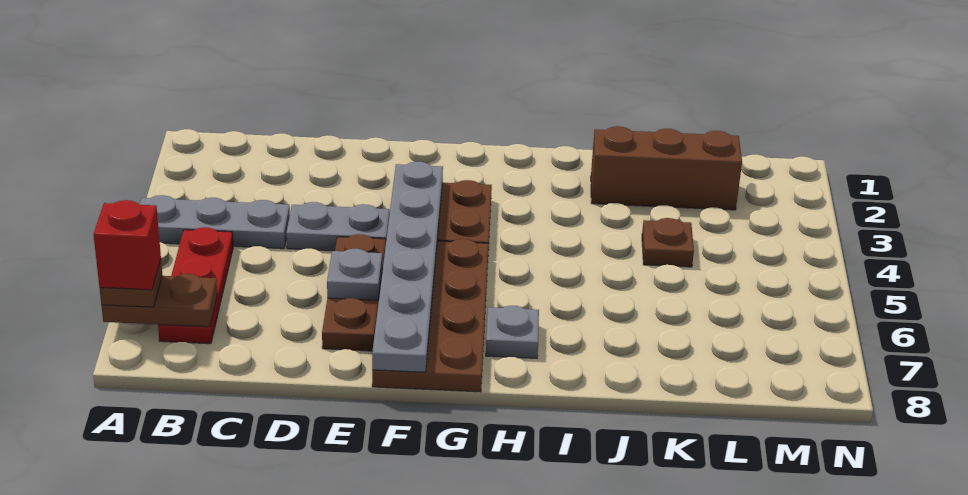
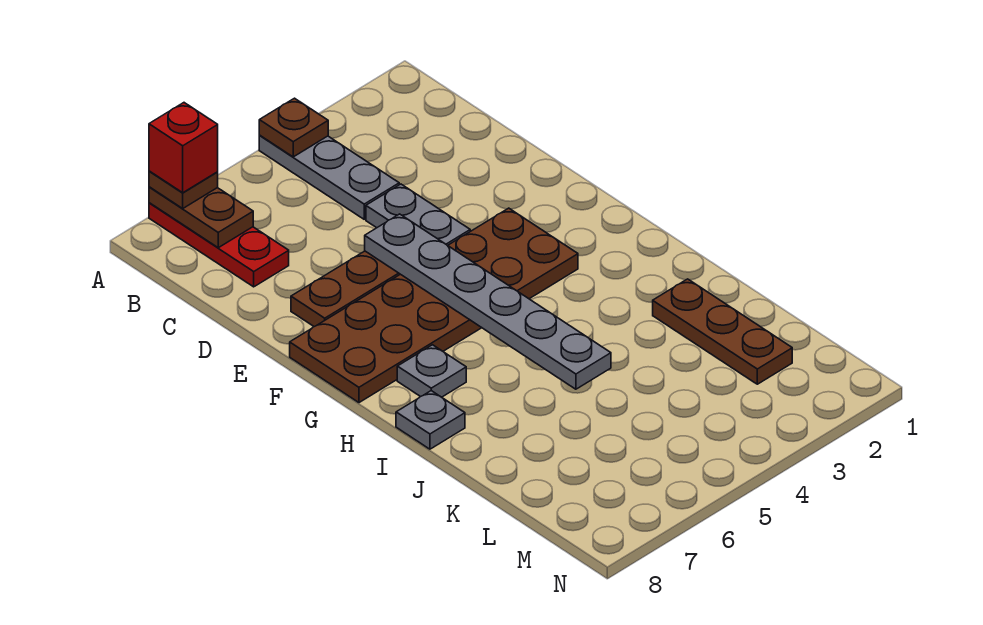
red 1x3 plate [158,227,233,344] -> red 1x3 plate turned to [149,203,289,287]
grey 1x1 plate [327,249,382,300] -> grey 1x1 plate moved to [396,391,465,449]
grey 1x6 plate [372,162,443,372] -> grey 1x6 plate turned to [365,214,611,389]
brown 1x3 brick [591,126,742,210] -> brown 1x3 plate [653,279,792,384]
brown 1x1 plate [642,218,694,267] -> brown 1x1 plate moved to [259,98,328,157]

